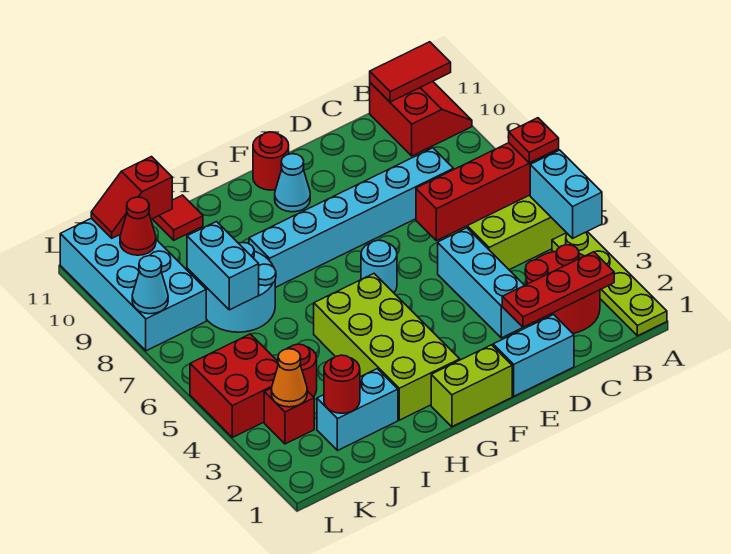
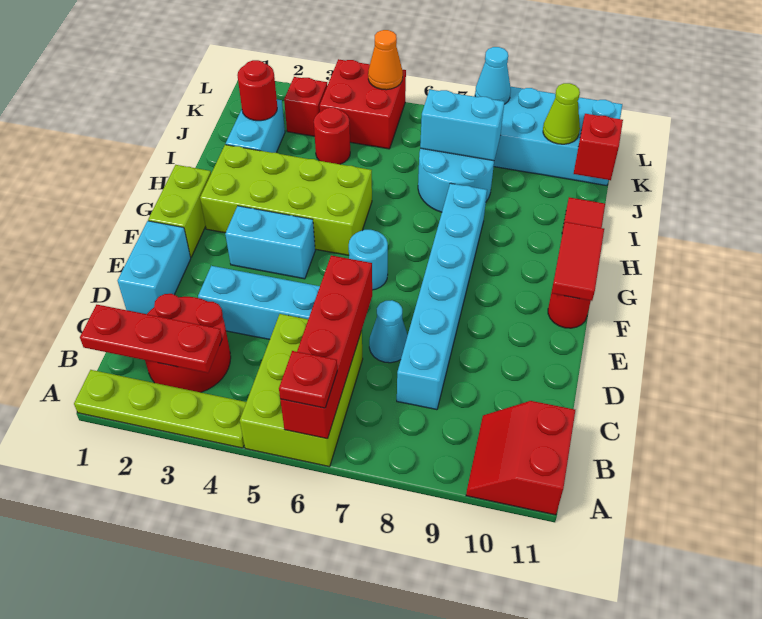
cyan 1x2 brick [530,150,602,238] -> cyan 1x2 brick moved to [225,206,315,279]
red 2x2 slope [370,81,472,156] -> red 2x2 slope turned to [466,401,575,515]
red 1x2 tile [370,42,451,102] -> red 1x2 tile moved to [552,222,604,301]
red 1x3 plate [502,252,614,327] -> red 1x3 plate turned to [80,305,222,373]
cyan 1x1 cone [275,154,310,212] -> cyan 1x1 cone moved to [369,300,408,363]
orange 1x1 cone [271,349,307,407] -> orange 1x1 cone moved to [368,30,403,90]
red 1x1 cone [120,197,156,255] -> lime 1x1 cone [543,83,580,144]

